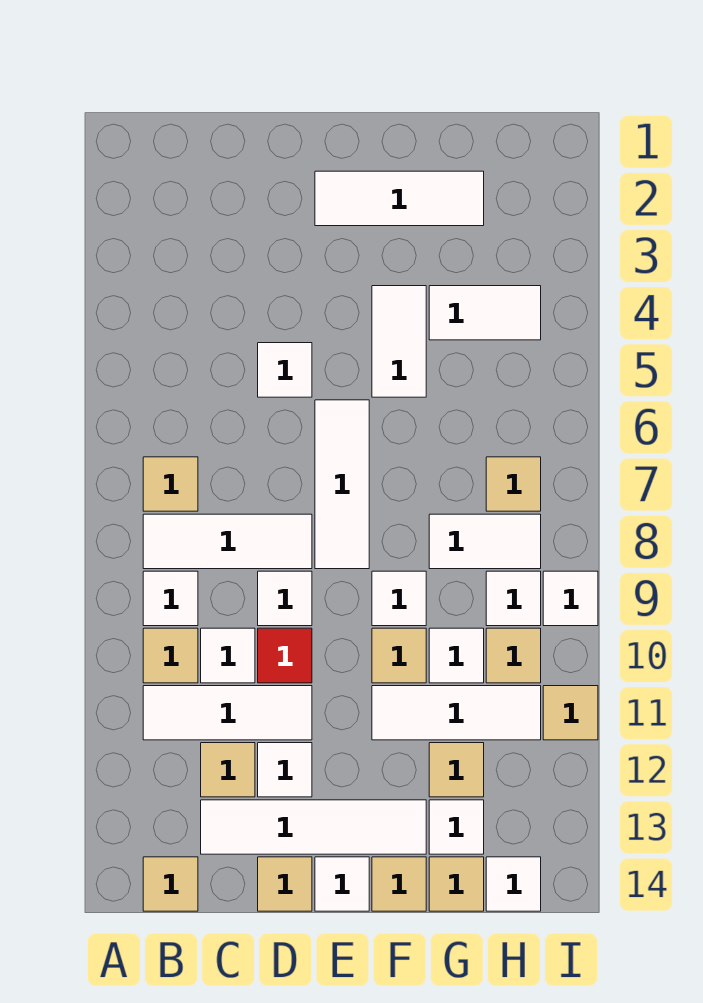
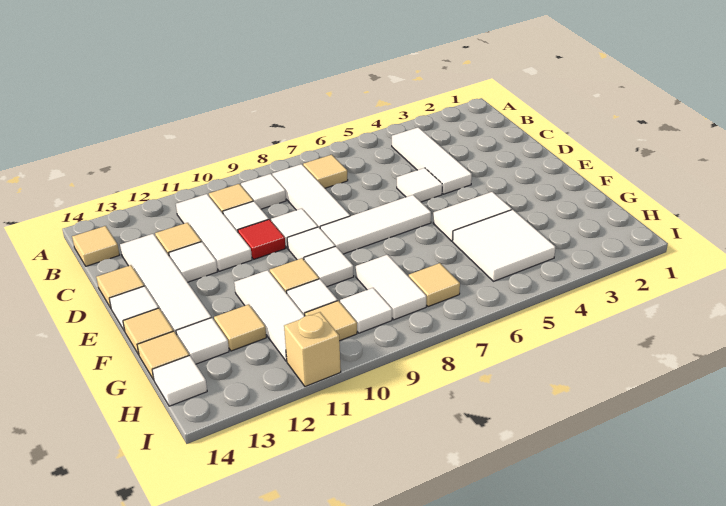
white 1x3 tile [315,171,484,226] -> white 1x3 tile moved to [392,127,472,194]
white 1x2 tile [429,286,541,340] -> white 2x2 tile [453,210,555,281]
white 1x1 tile [543,571,598,626] -> white 1x1 tile moved to [287,227,335,260]
tan 1x1 tile [543,686,598,740] -> tan 1x1 brick [284,312,341,387]

